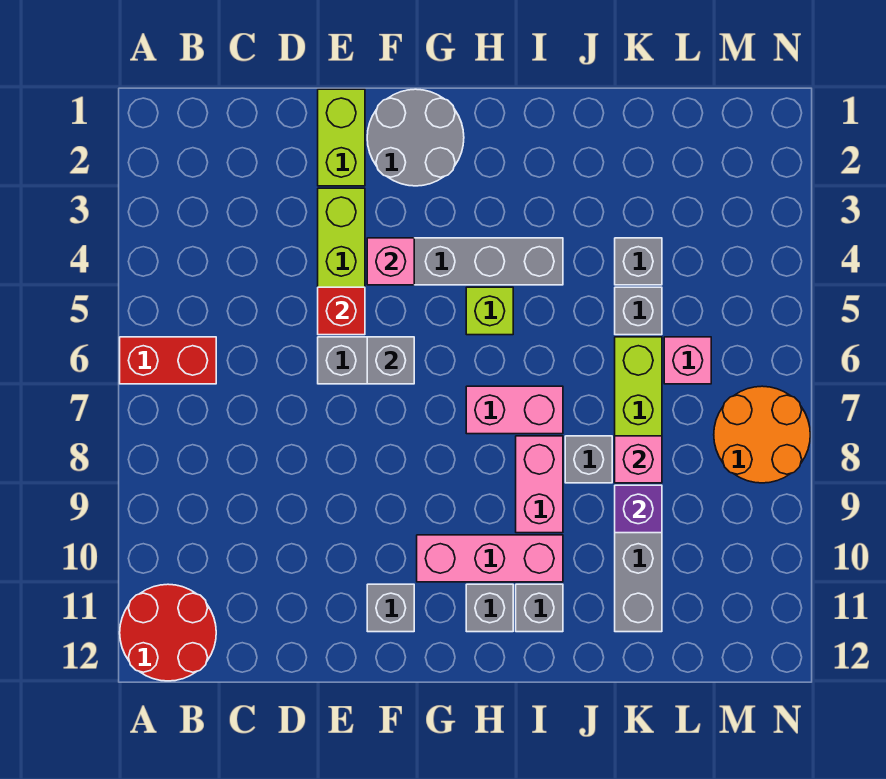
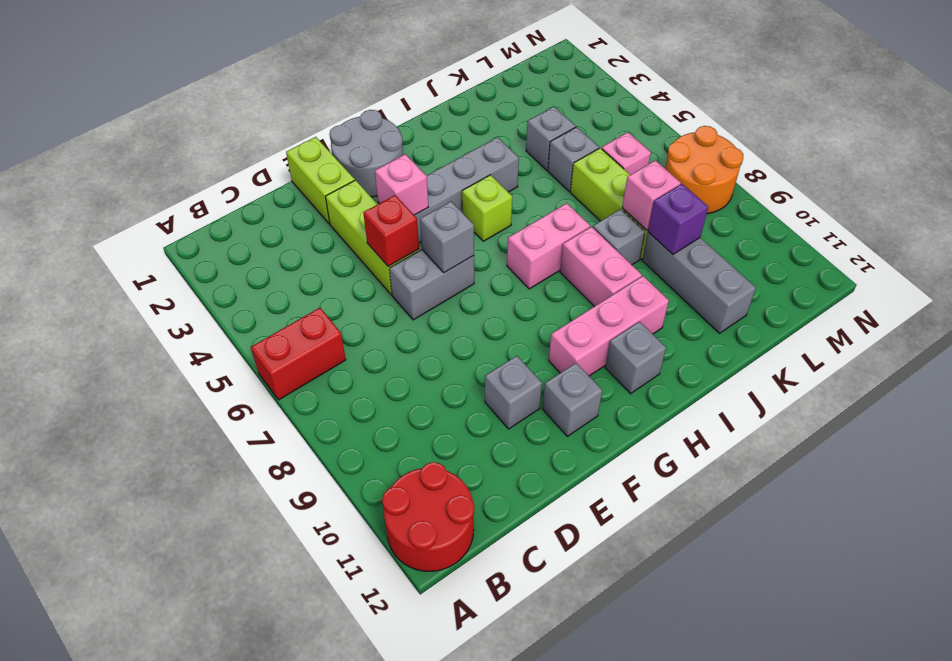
grey 1x1 brick [516,584,563,632] -> grey 1x1 brick moved to [485,356,542,429]

